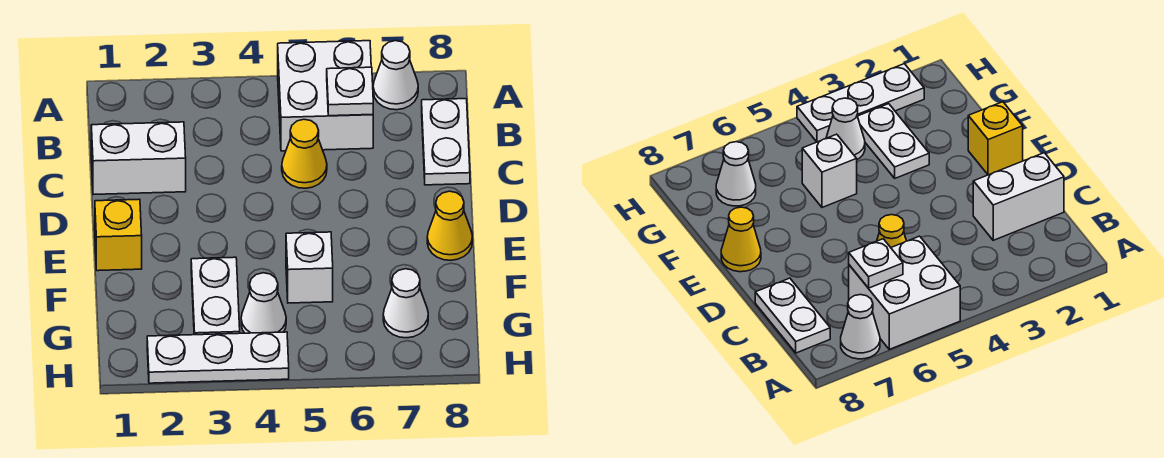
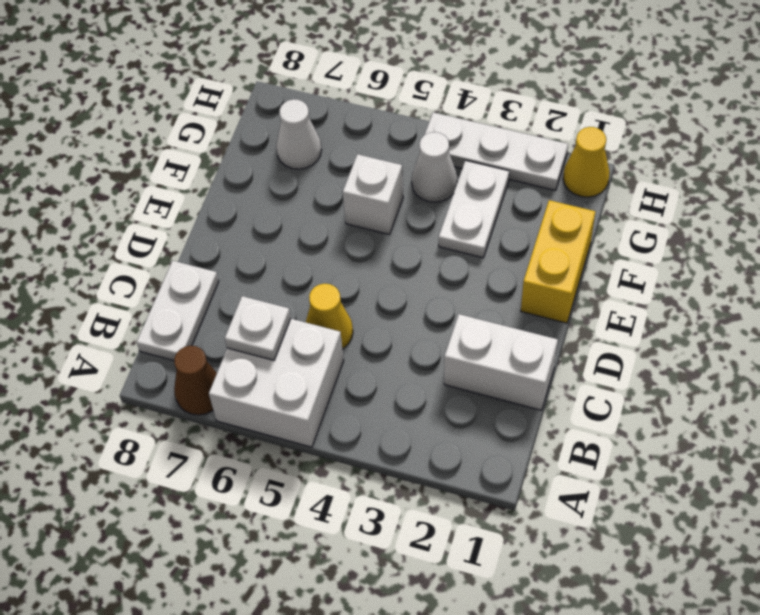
white 1x1 cone [373,41,418,110] -> brown 1x1 cone [174,346,217,415]
yellow 1x1 brick [95,199,142,271] -> yellow 1x2 brick [521,200,596,323]
yellow 1x1 cone [427,191,472,260] -> yellow 1x1 cone moved to [563,127,610,197]

